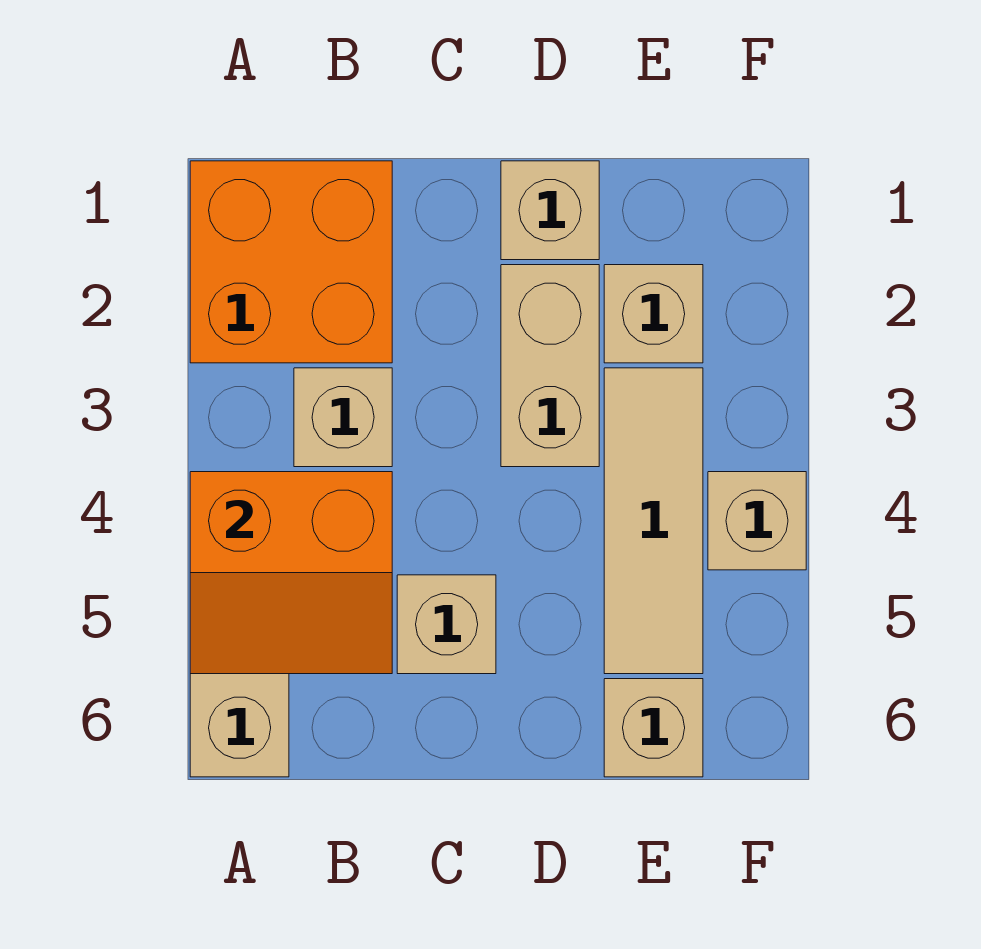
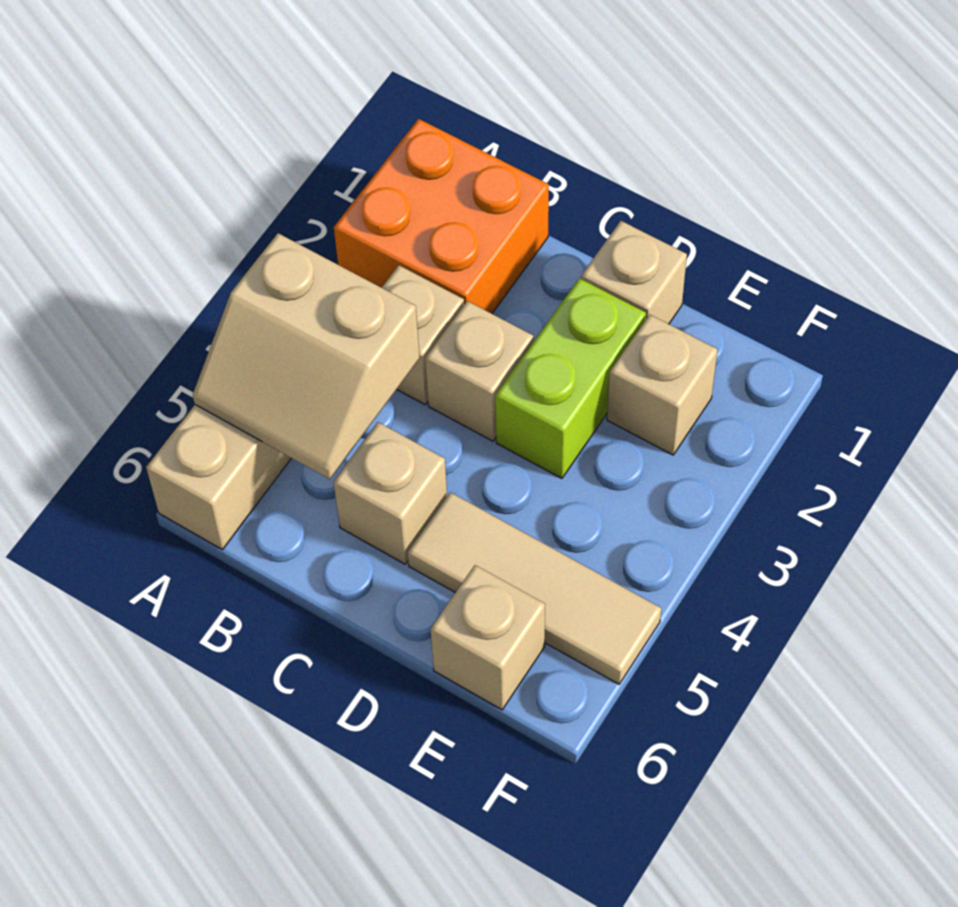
orange 2x2 slope [190,472,392,674] -> tan 2x2 slope [193,233,420,479]
tan 1x2 brick [501,265,599,467] -> lime 1x2 brick [495,278,646,478]
tan 1x3 tile [604,368,703,674] -> tan 1x3 tile turned to [407,492,661,684]
tan 1x1 brick [708,472,806,570] -> tan 1x1 brick moved to [425,301,533,441]

